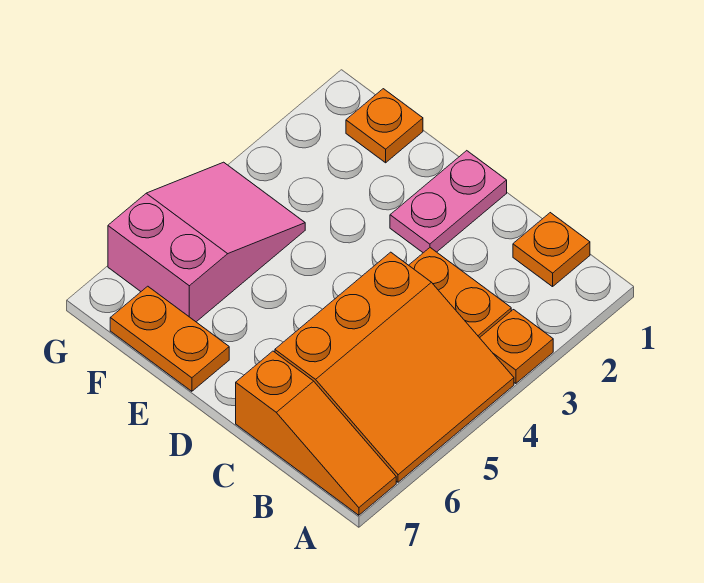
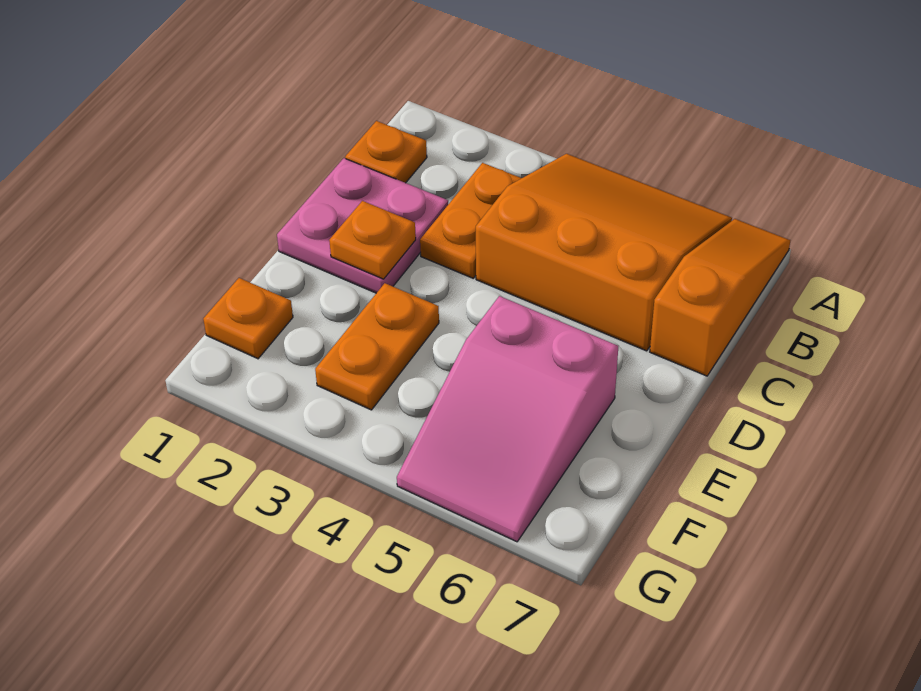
orange 1x1 plate [480,310,553,383] -> orange 1x1 plate moved to [329,201,416,279]
pink 1x2 plate [390,151,507,253] -> pink 2x2 plate [277,158,448,293]
orange 1x2 plate [110,286,229,391] -> orange 1x2 plate moved to [315,283,439,410]
pink 2x3 slope [108,162,305,322] -> pink 2x3 slope turned to [397,296,618,542]

